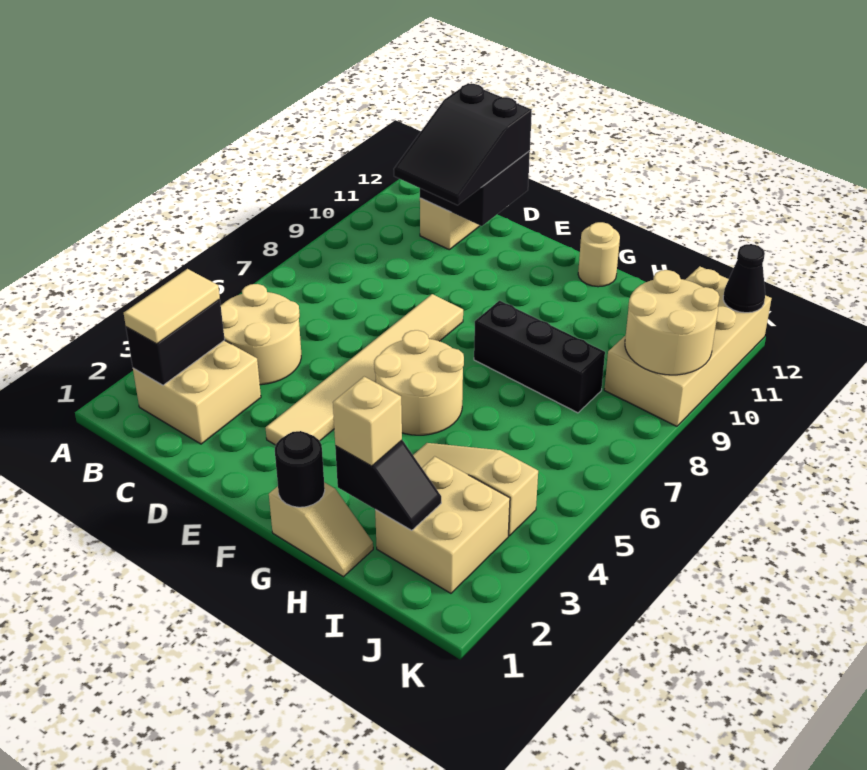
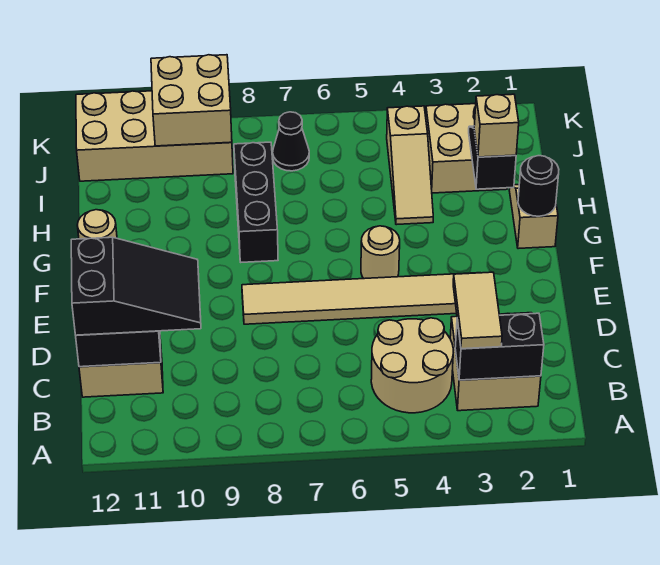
tan 1x2 tile [124,269,220,344] -> tan 1x2 tile turned to [453,272,502,349]
tan 2x2 round brick [374,330,464,435] -> tan 1x1 round brick [361,226,400,279]
tan 2x2 round brick [625,270,720,375] -> tan 2x2 brick [151,55,232,146]
black 1x1 cone [723,244,765,313] -> black 1x1 cone moved to [273,112,309,171]

